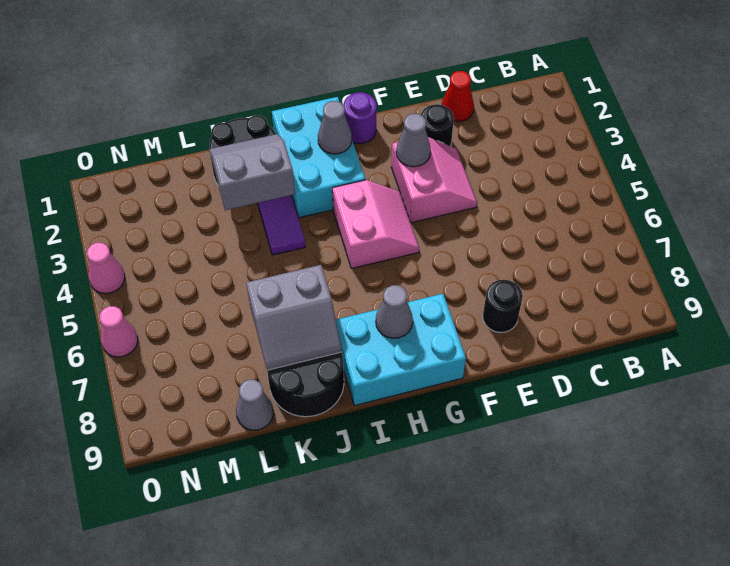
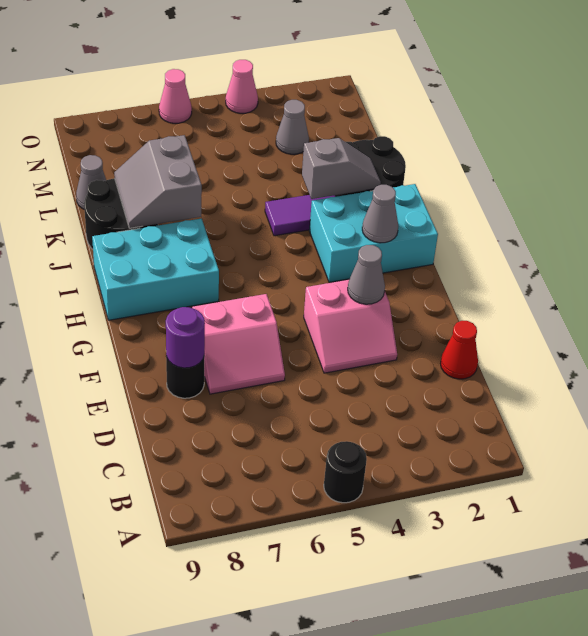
black 1x1 round brick [421,104,454,146] -> black 1x1 round brick moved to [324,441,367,503]
purple 1x1 round brick [343,92,377,144] -> purple 1x1 round brick moved to [166,307,205,368]
pink 2x2 slope [332,180,419,269] -> pink 2x2 slope moved to [192,294,285,394]
cyan 2x3 brick [336,294,466,406] -> cyan 2x3 brick turned to [92,219,219,320]
grey 1x1 cone [376,285,413,338] -> grey 1x1 cone moved to [276,100,309,154]
grey 2x2 slope [209,134,295,210] -> grey 1x2 slope [302,138,381,199]

